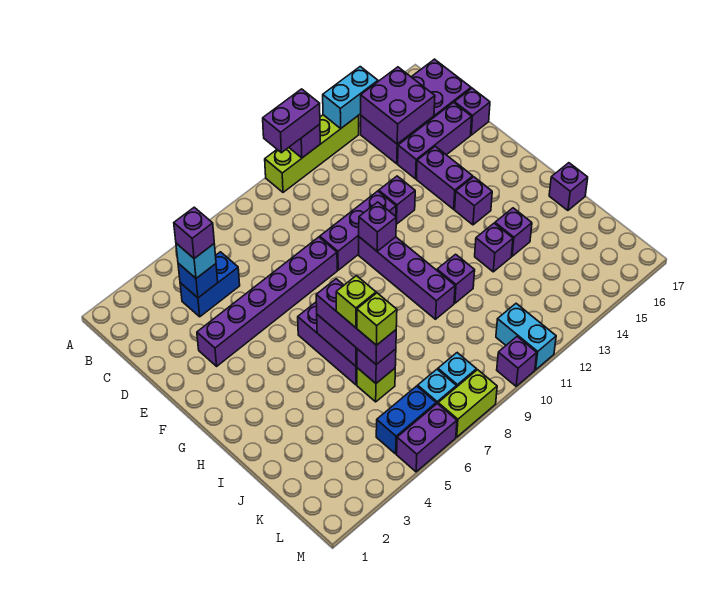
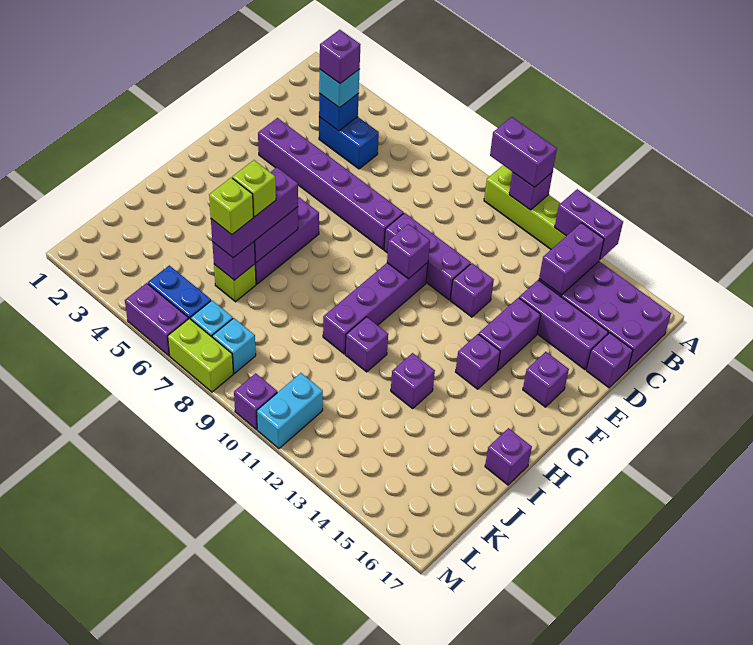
cyan 1x2 brick [323,67,378,129] -> purple 1x2 brick [555,189,623,260]
purple 2x2 brick [361,67,435,144] -> purple 1x2 brick [539,223,604,295]
purple 1x1 brick [495,208,532,256] -> purple 1x1 brick moved to [523,352,569,407]

